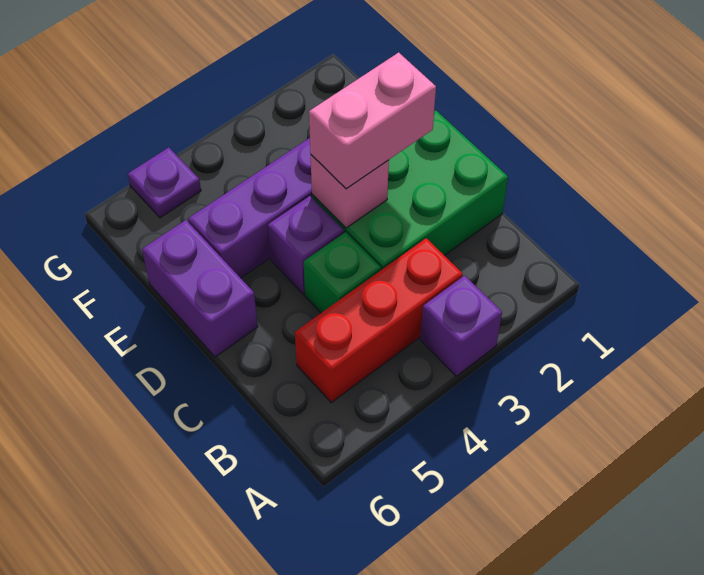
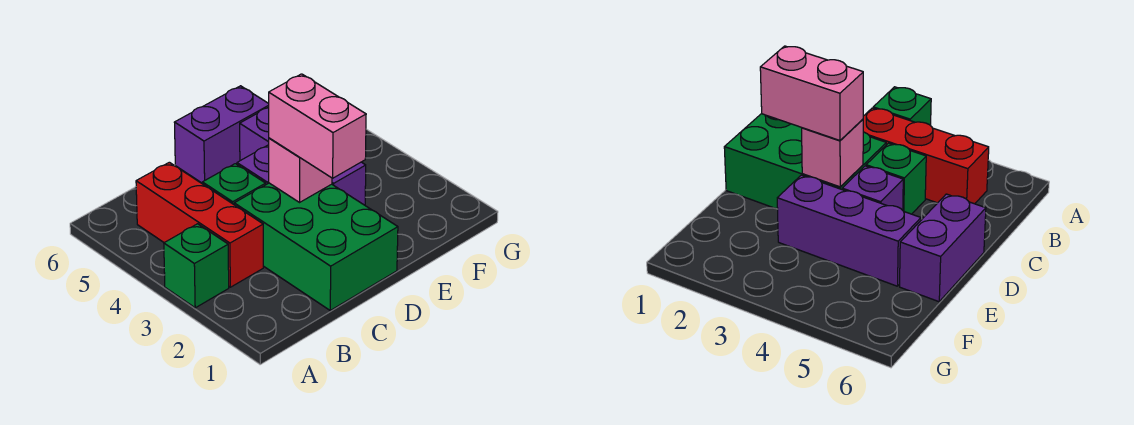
purple 1x1 brick [420,276,502,376] -> green 1x1 brick [164,224,229,308]
purple 1x1 plate [128,147,201,218] -> none

